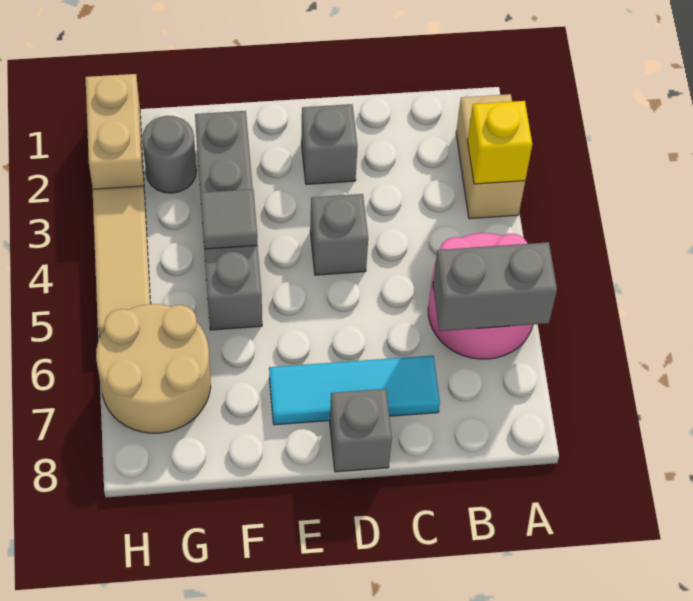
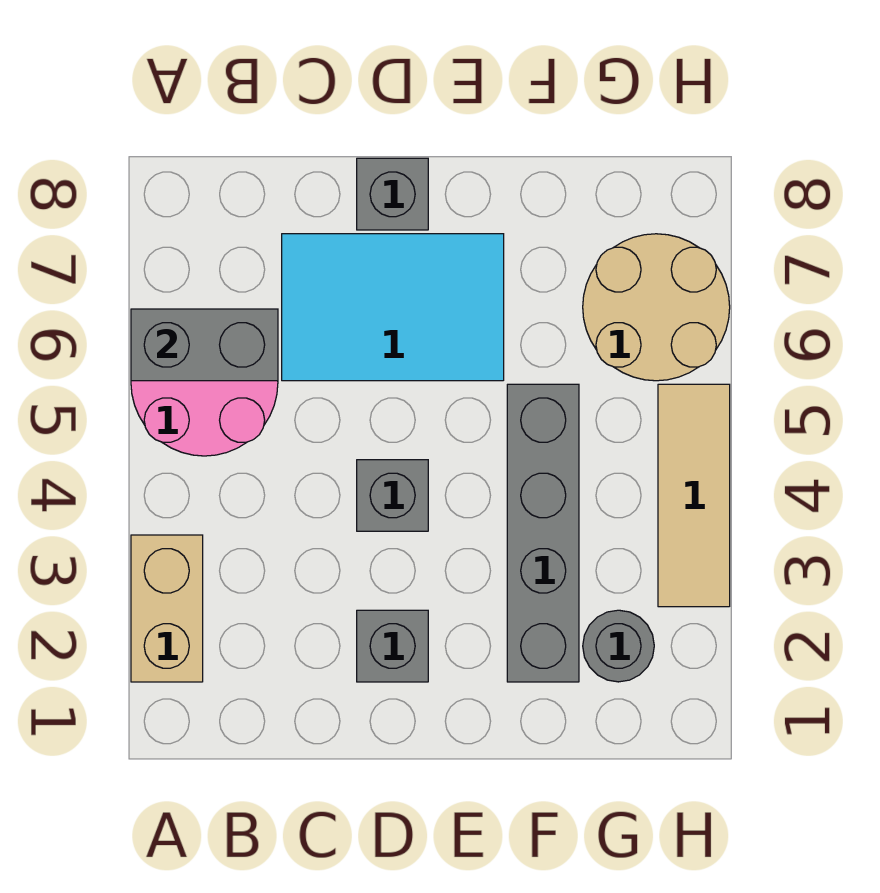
yellow 1x1 brick [468,101,532,184] -> none
cyan 1x3 tile [269,355,440,425] -> cyan 2x3 tile [282,234,504,381]
grey 1x1 tile [201,189,257,249] -> none
tan 1x2 brick [86,74,145,194] -> none

